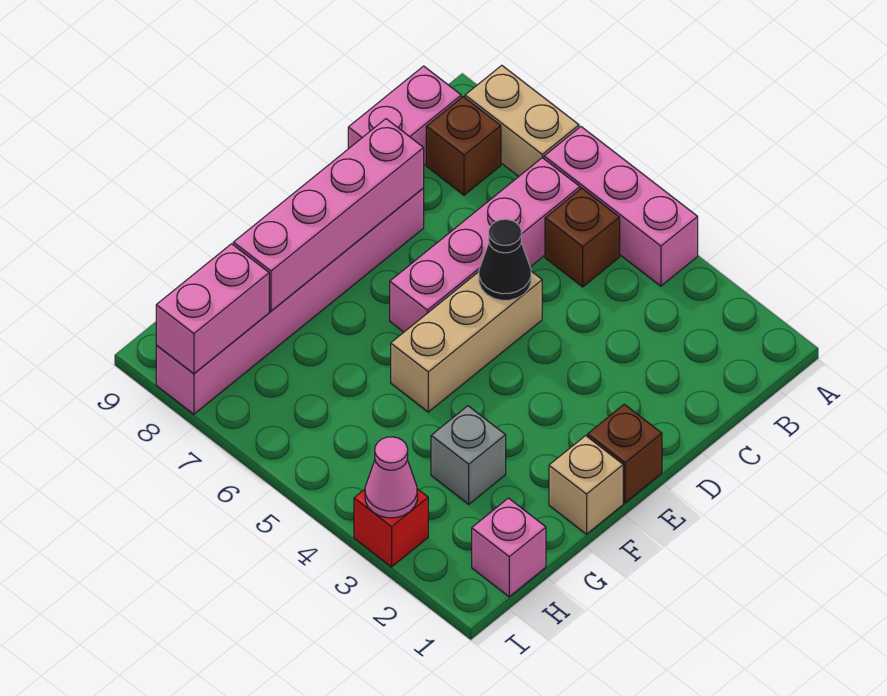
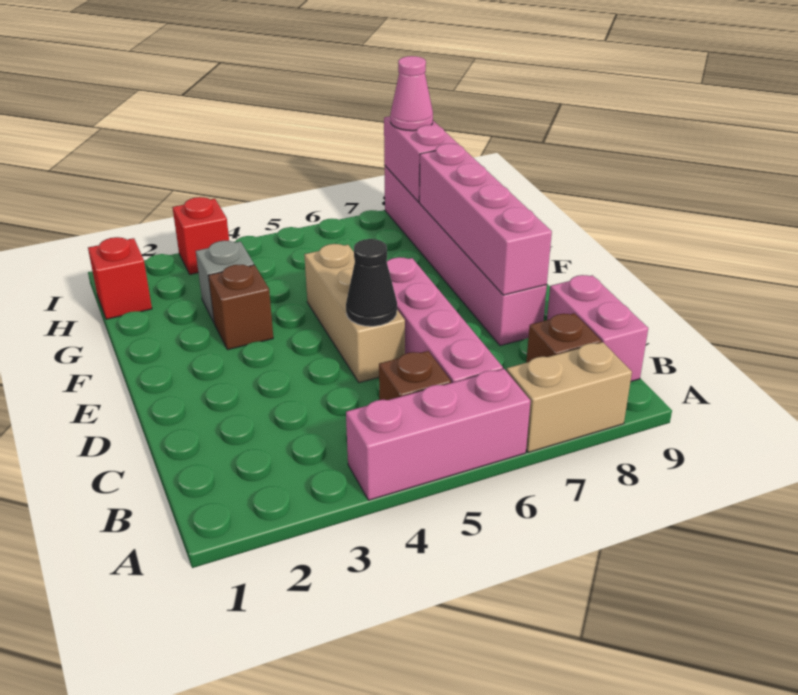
brown 1x1 brick [587,404,662,503] -> brown 1x1 brick moved to [208,265,273,350]
tan 1x1 brick [549,436,623,534] -> none
pink 1x1 brick [472,498,546,597] -> red 1x1 brick [88,237,152,319]
pink 1x1 cone [365,437,417,518] -> pink 1x1 cone moved to [390,56,433,131]

